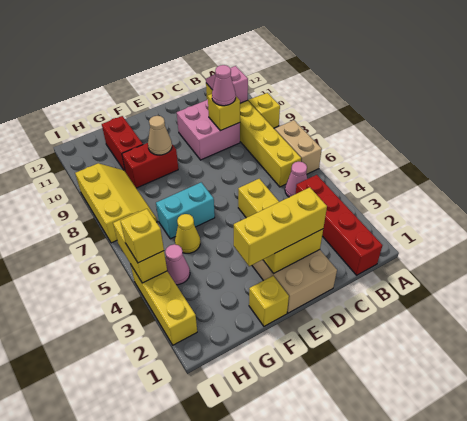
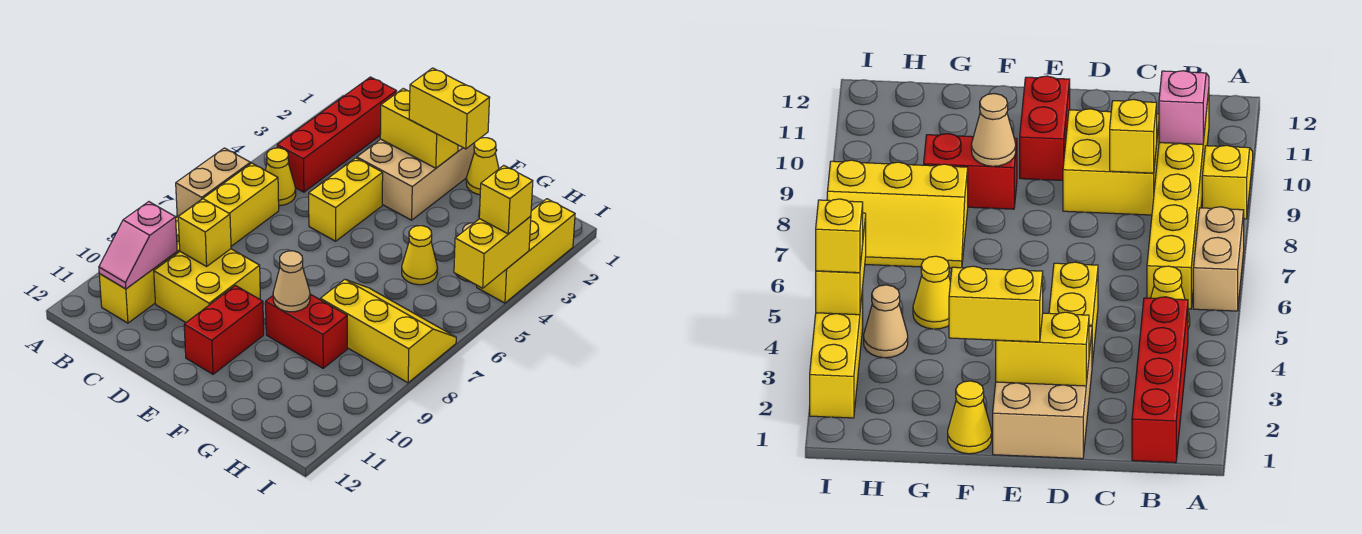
pink 1x1 cone [285,162,307,197] -> yellow 1x1 cone [265,148,296,206]
pink 2x2 brick [177,99,240,160] -> yellow 2x2 brick [154,249,260,322]
pink 1x1 cone [212,65,236,106] -> none
yellow 1x3 brick [234,187,327,266] -> yellow 1x2 brick [409,68,490,149]
yellow 1x1 brick [249,276,289,326] -> yellow 1x1 cone [466,138,499,195]
cyan 1x2 brick [156,182,215,239] -> none
red 1x2 brick [102,116,143,172] -> red 1x2 brick moved to [184,286,264,374]
pink 1x1 cone [165,244,190,285] -> tan 1x1 cone [864,285,908,358]
yellow 2x3 slope [75,163,157,243] -> yellow 2x3 slope turned to [320,279,456,383]

